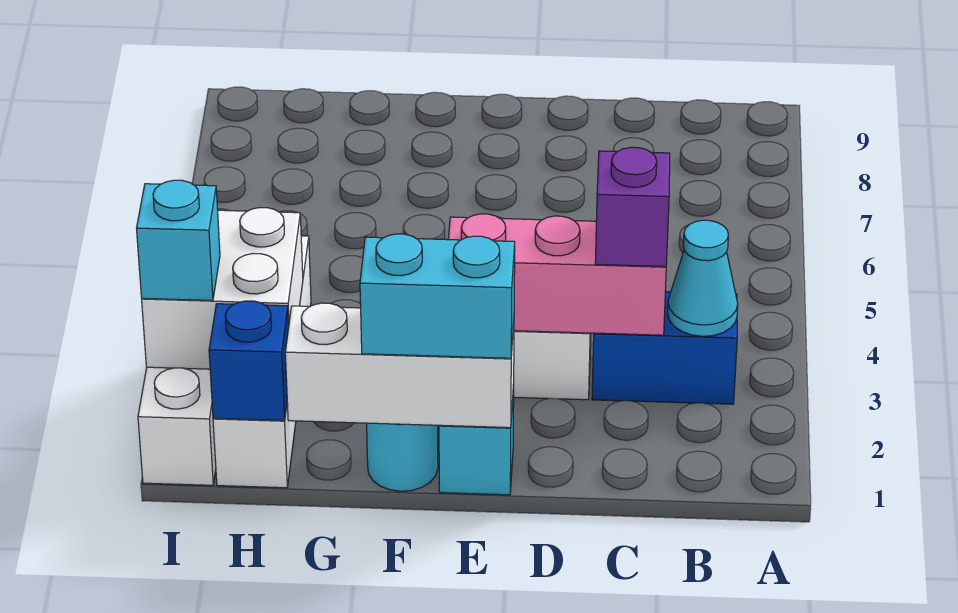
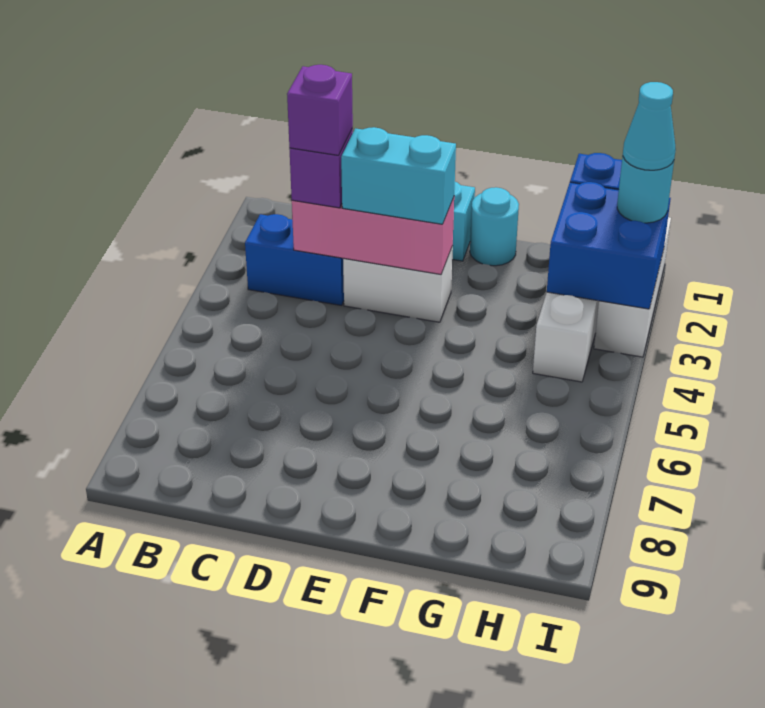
cyan 1x1 cone [668,220,738,336] -> cyan 1x1 cone moved to [623,82,676,170]
none -> purple 1x1 brick [287,65,353,155]
white 1x3 brick [285,303,514,428] -> none
cyan 1x2 brick [360,234,515,358] -> cyan 1x2 brick moved to [341,127,456,224]
white 2x2 brick [142,208,303,369] -> blue 2x2 brick [547,182,671,309]
cyan 1x1 brick [137,180,220,301] -> cyan 1x1 round brick [617,156,674,223]

